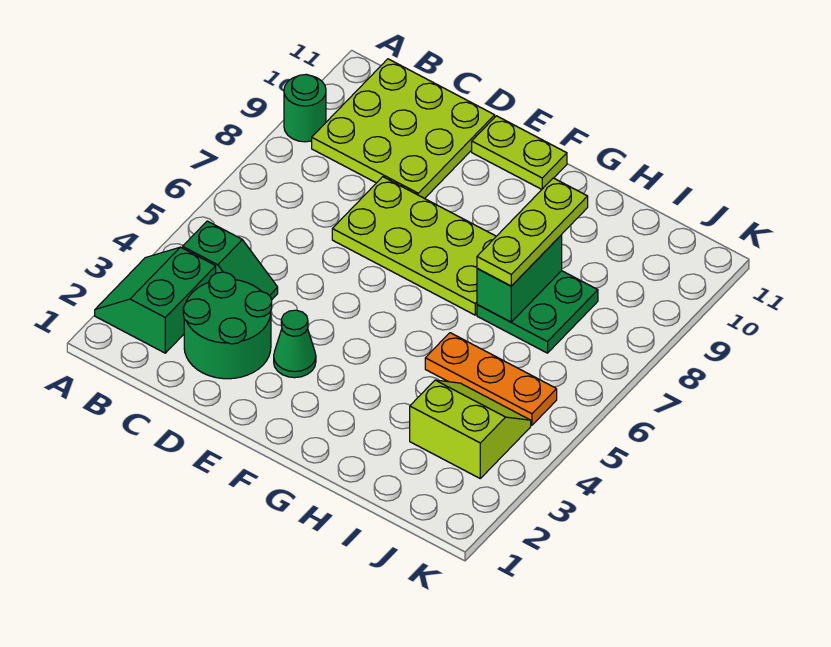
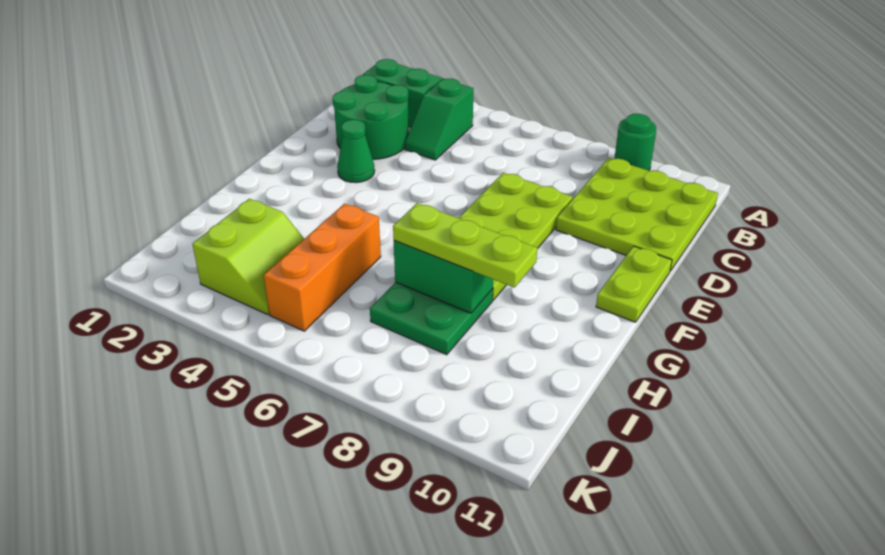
orange 1x3 plate [425,333,557,425] -> orange 1x3 brick [264,204,381,331]

